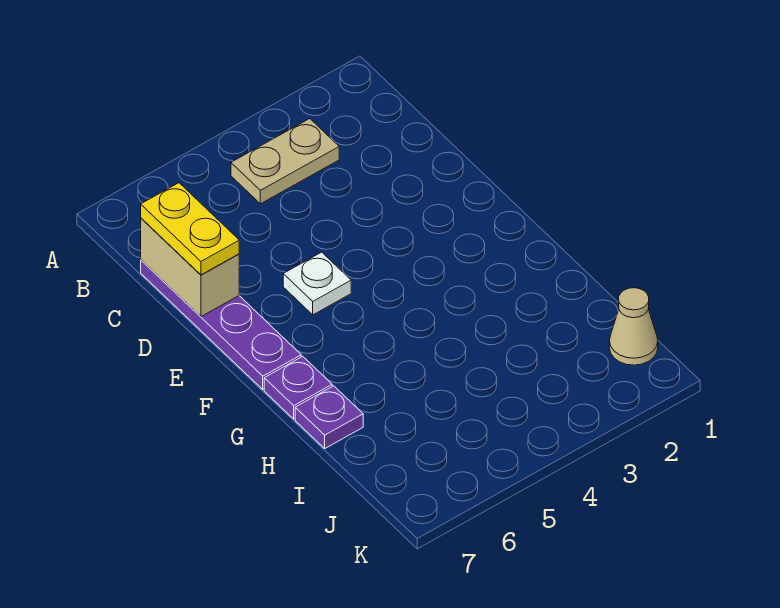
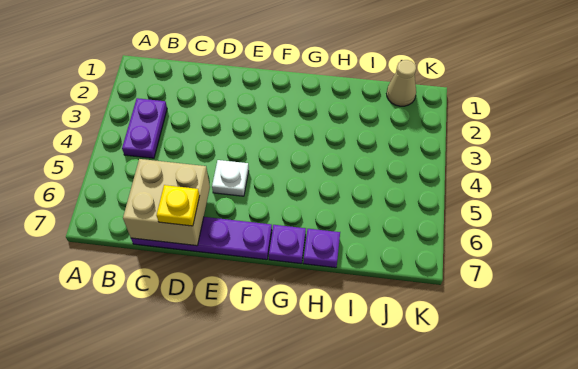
tan 1x2 plate [231,119,339,204] -> purple 1x2 plate [122,98,167,158]
tan 1x2 brick [141,218,239,317] -> tan 2x2 brick [123,159,210,246]
yellow 1x2 plate [141,183,239,275] -> yellow 1x1 plate [157,185,200,226]

